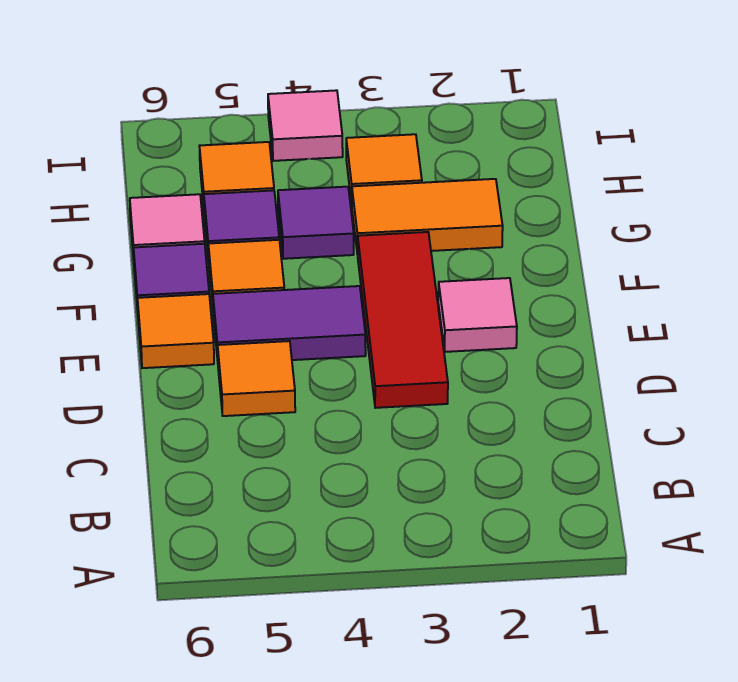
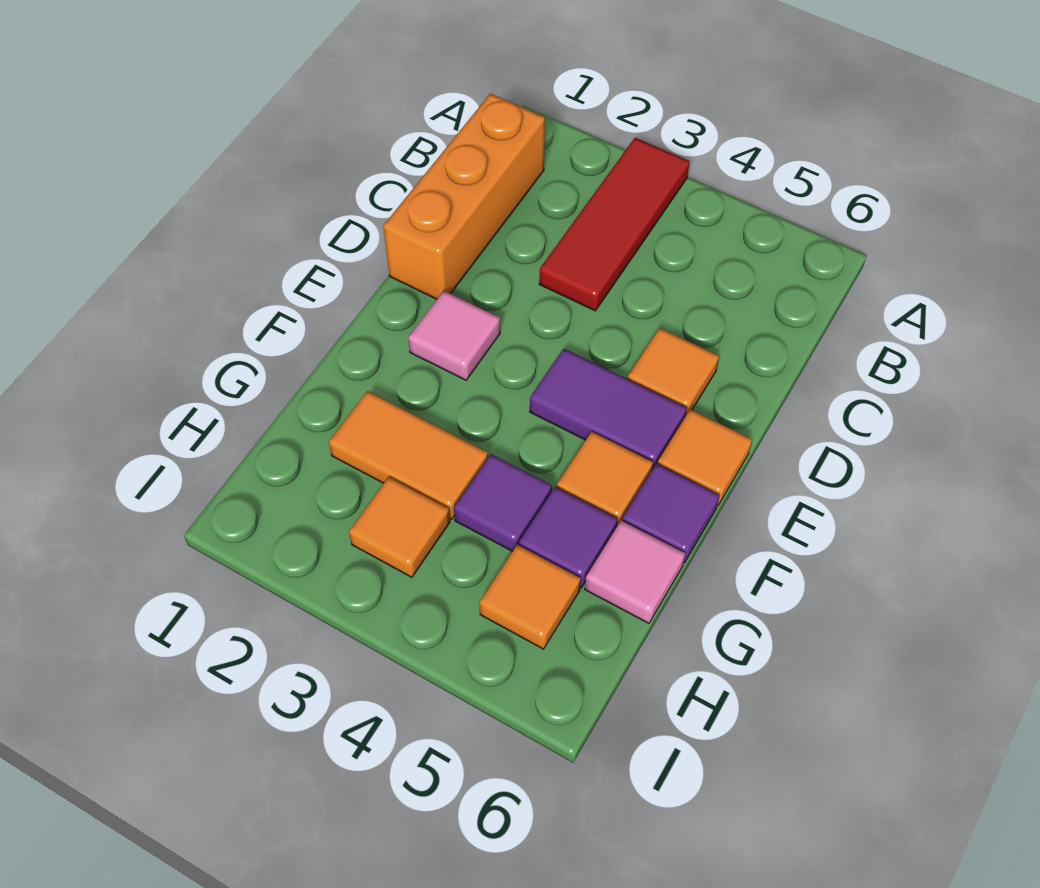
none -> orange 1x3 brick [383,94,545,299]
red 1x3 tile [358,232,448,408] -> red 1x3 tile moved to [539,138,690,311]
pink 1x1 tile [268,90,343,161] -> none

